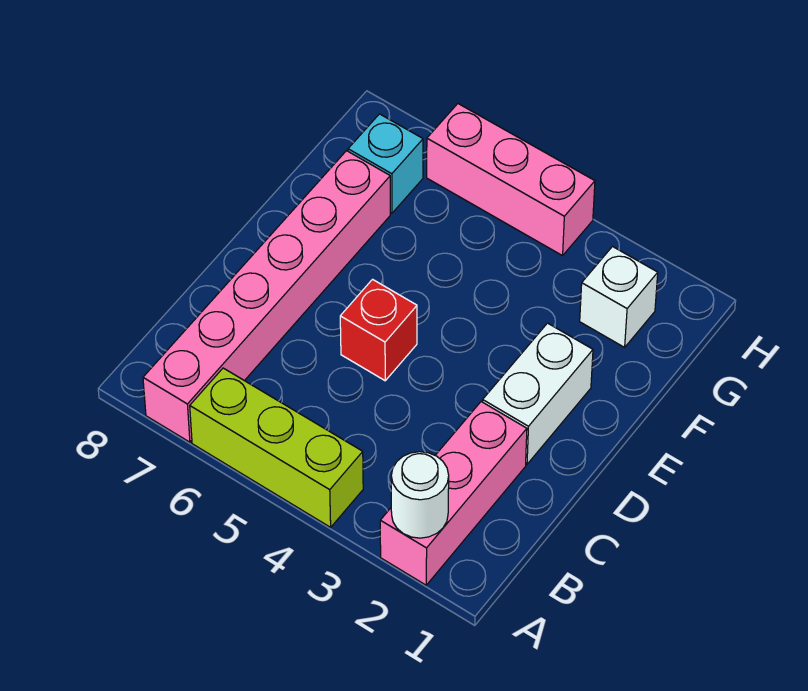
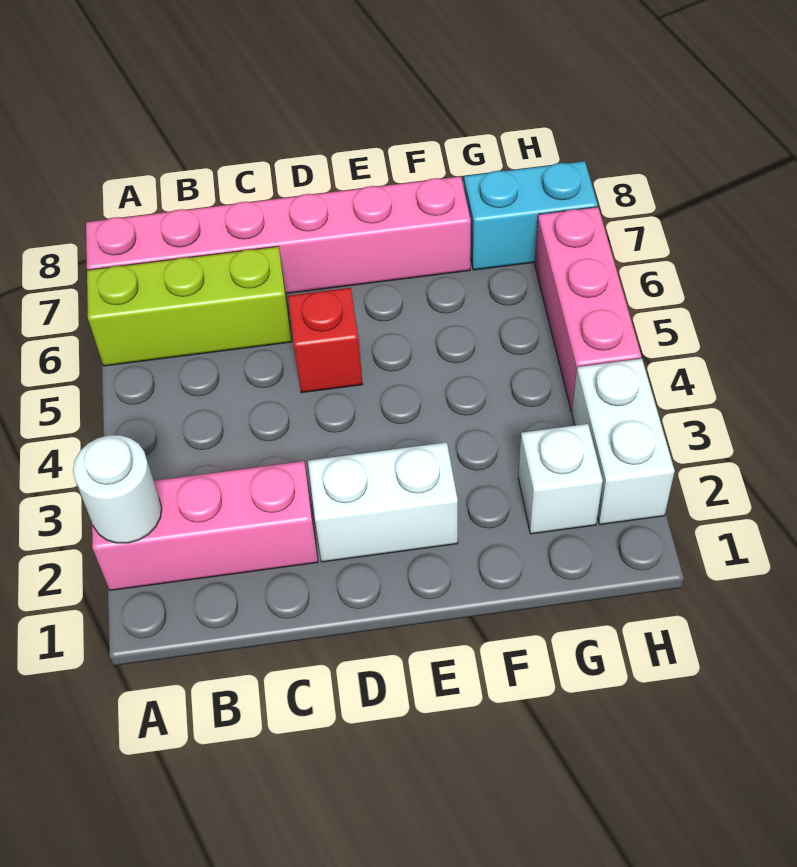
lime 1x3 brick [190,368,363,527] -> lime 1x3 brick turned to [87,246,292,366]
cyan 1x1 brick [348,114,423,213] -> cyan 1x2 brick [464,161,598,270]
none -> white 1x2 brick [572,359,675,525]

